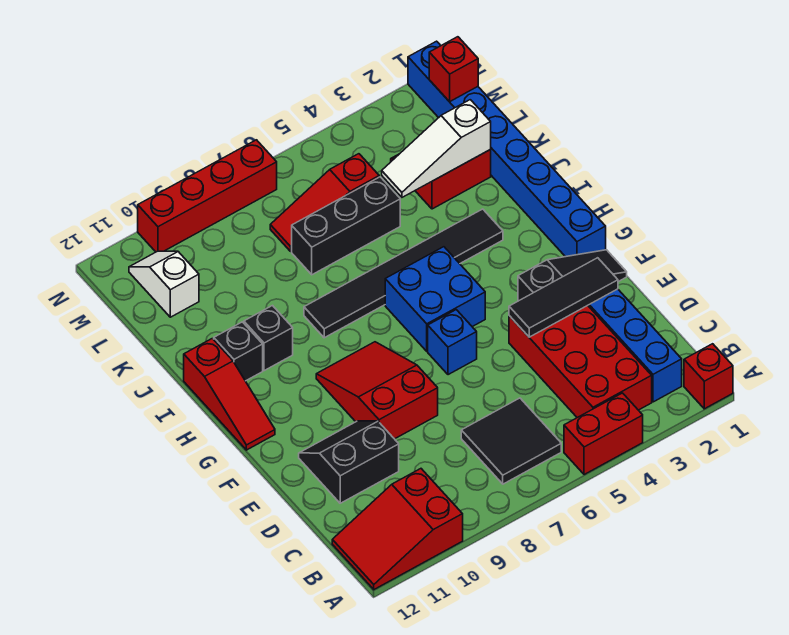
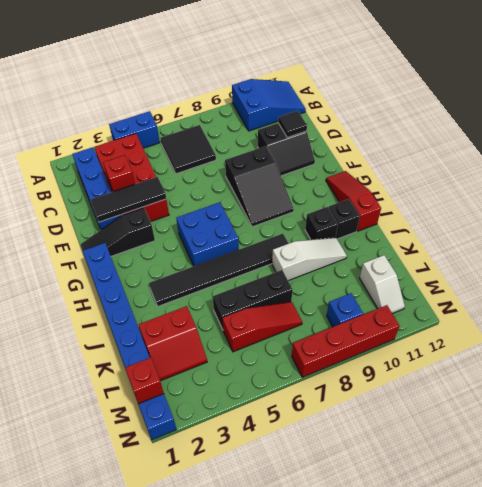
red 1x1 brick [684,344,733,409] -> red 1x1 brick moved to [103,155,135,192]
red 1x2 brick [564,393,643,475] -> blue 1x2 brick [109,111,160,148]
red 2x3 slope [332,469,463,589] -> blue 2x3 slope [232,79,306,131]
none -> black 1x1 tile [278,111,307,137]
red 2x3 slope [316,342,438,439] -> black 2x3 slope [225,146,294,227]
blue 1x1 brick [428,310,477,375] -> blue 1x1 brick moved to [327,293,363,327]
white 1x3 slope [382,100,491,197] -> white 1x3 slope moved to [272,238,347,281]

